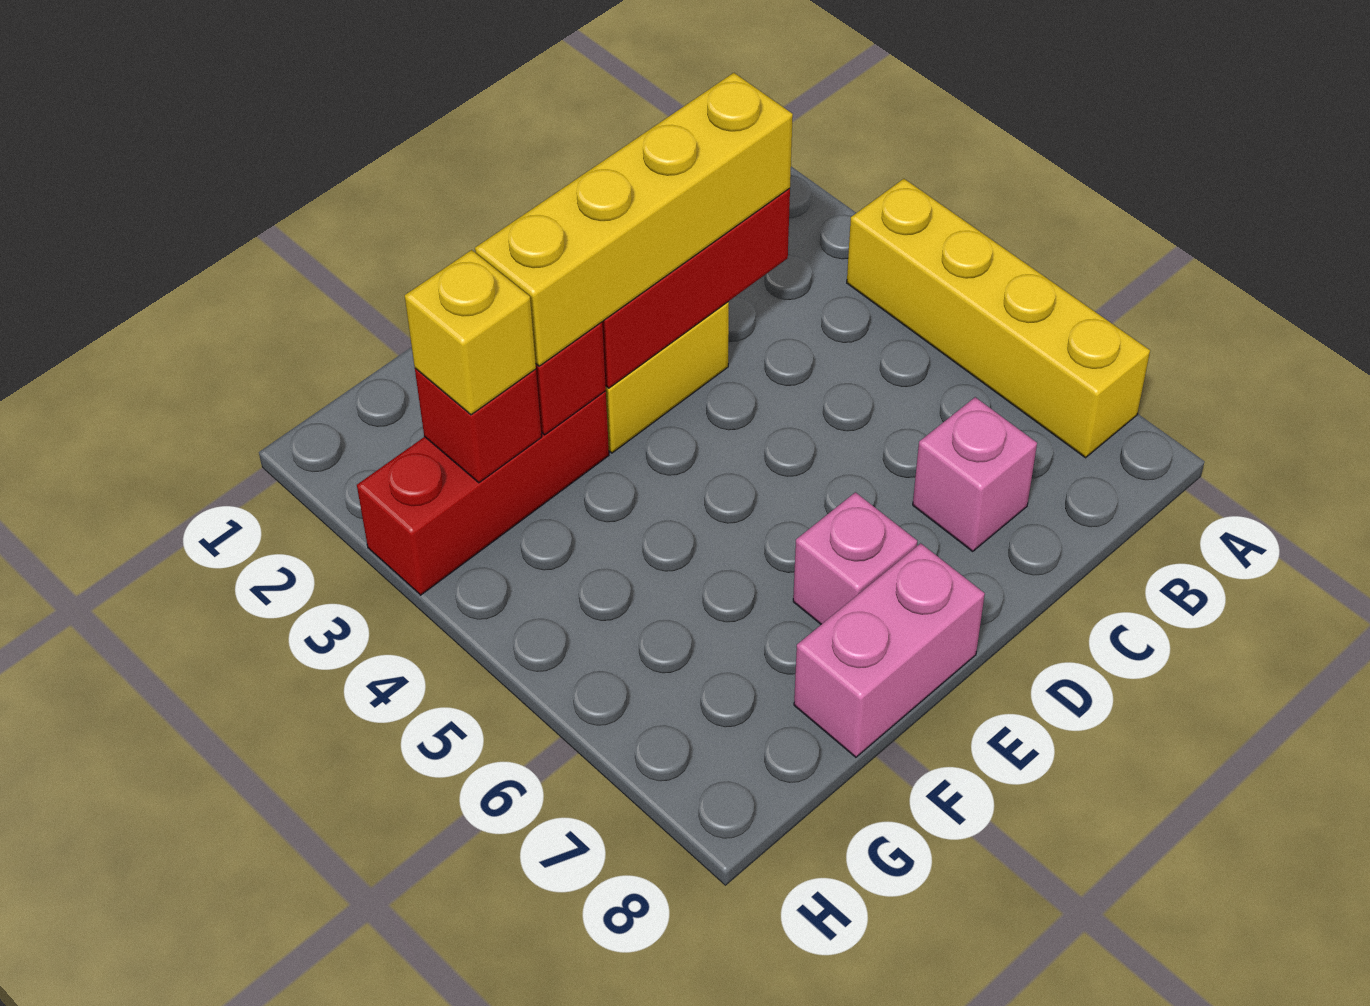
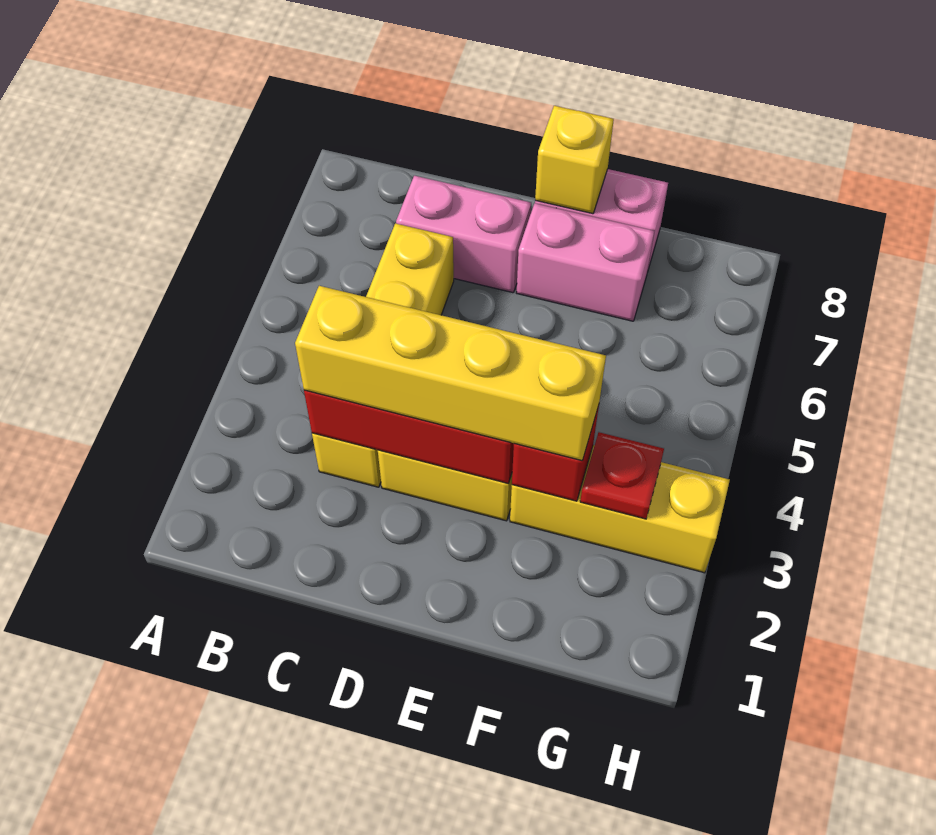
yellow 1x4 brick [847,179,1150,458] -> yellow 1x4 brick moved to [312,223,454,487]
pink 1x1 brick [913,397,1037,551] -> pink 1x2 brick [396,176,531,293]
pink 1x1 brick [793,492,917,624] -> pink 1x2 brick [517,203,654,321]
red 1x3 brick [357,391,609,595] -> yellow 1x3 brick [510,445,730,573]
red 1x1 brick [415,368,542,483] -> red 1x1 plate [580,432,664,519]
yellow 1x1 brick [405,250,536,415] -> yellow 1x1 brick moved to [535,106,614,214]

